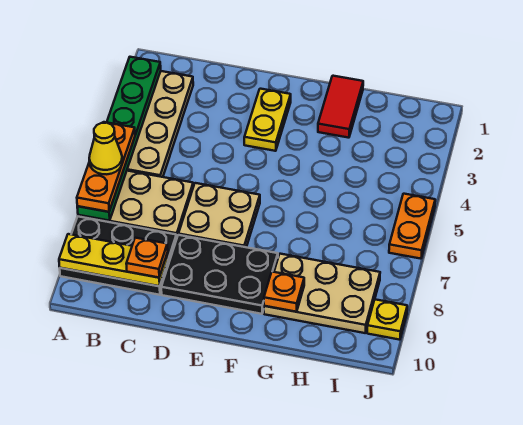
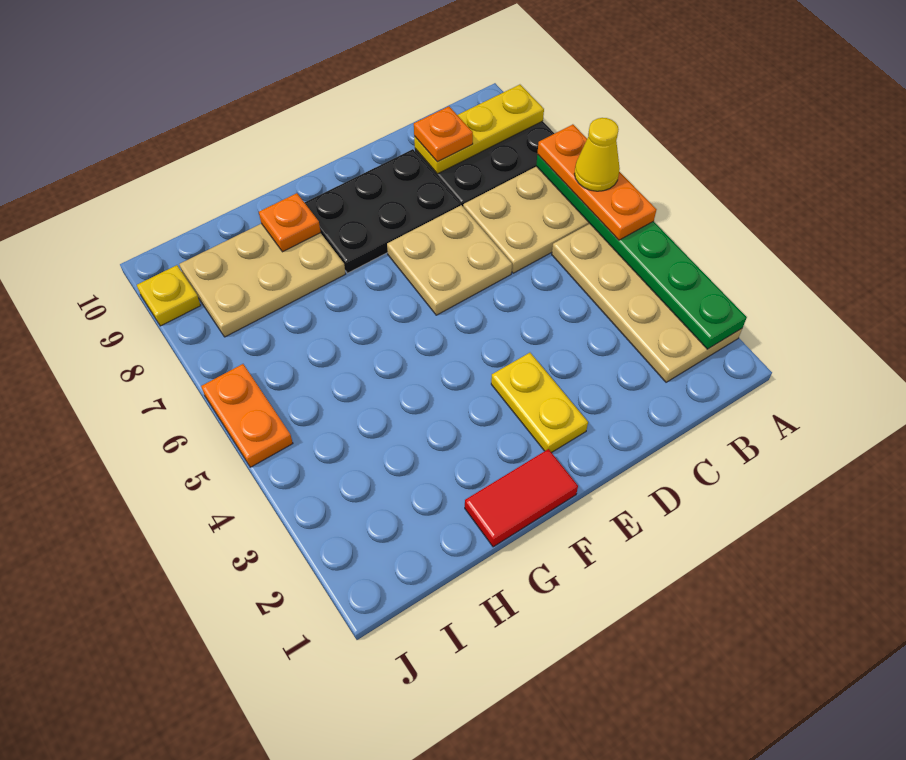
red 1x2 tile [318,76,363,138] -> red 1x2 tile turned to [465,449,578,547]

